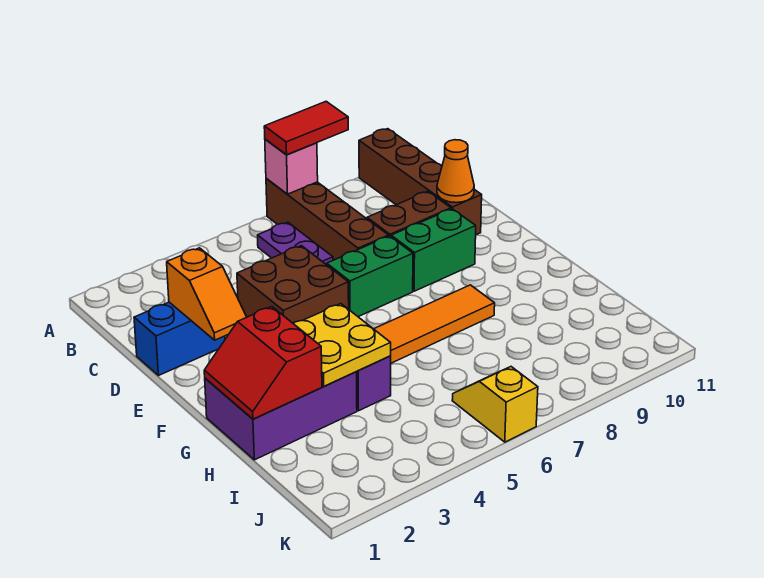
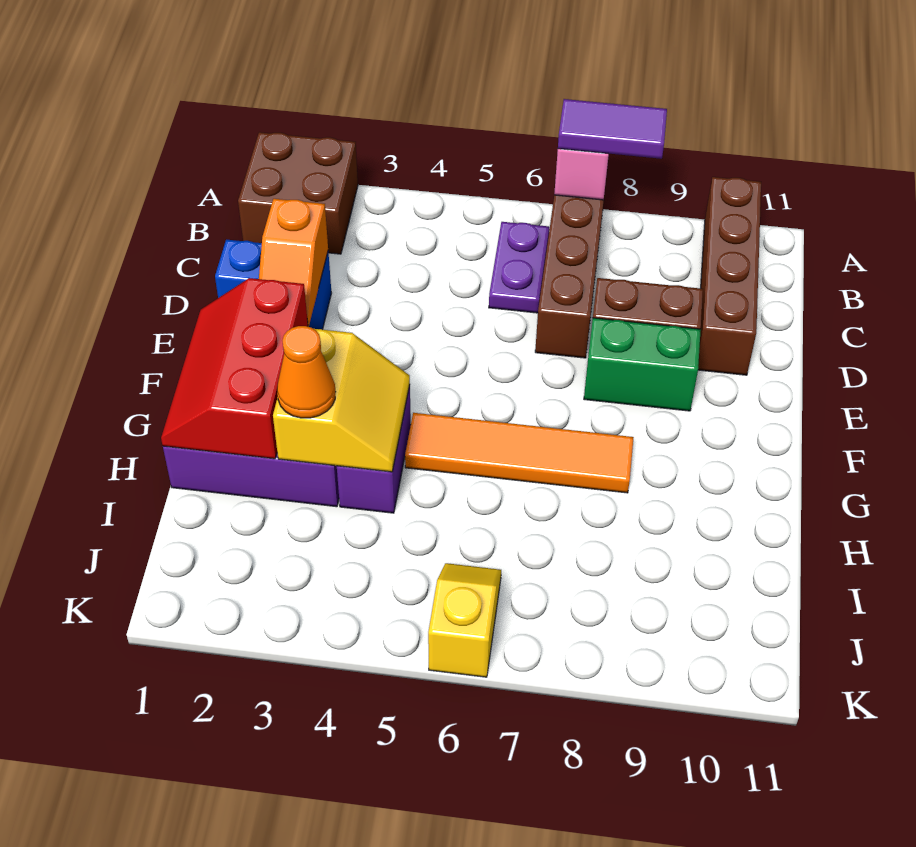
red 1x2 tile [264,101,348,155] -> purple 1x2 tile [558,99,667,159]
brown 2x2 brick [237,246,349,323] -> brown 2x2 brick moved to [238,132,358,254]
orange 1x1 cone [437,140,474,203] -> orange 1x1 cone moved to [277,326,335,418]
green 1x2 brick [327,236,413,317] -> none
red 2x2 slope [204,307,322,419] -> red 2x3 slope [161,278,308,459]
yellow 2x2 plate [293,304,391,386] -> yellow 2x2 slope [273,329,410,472]

